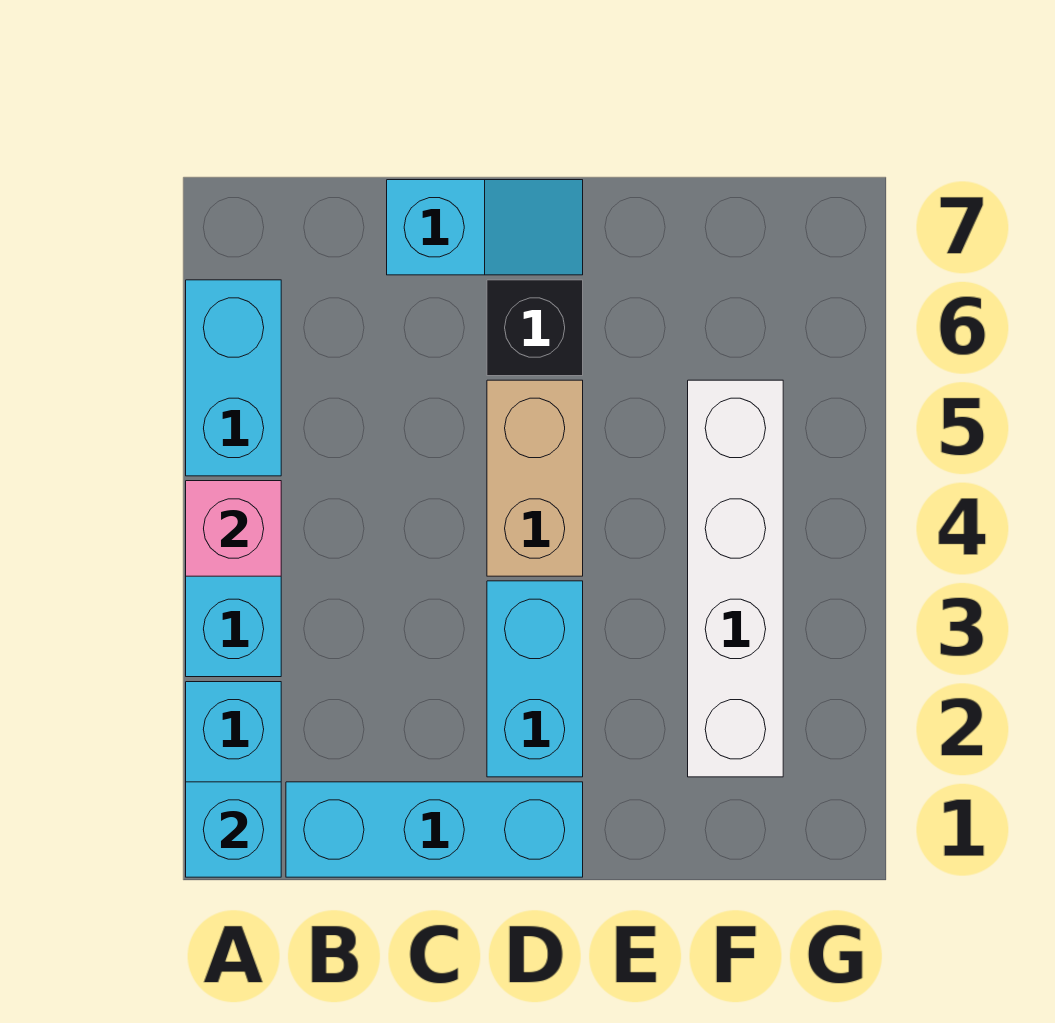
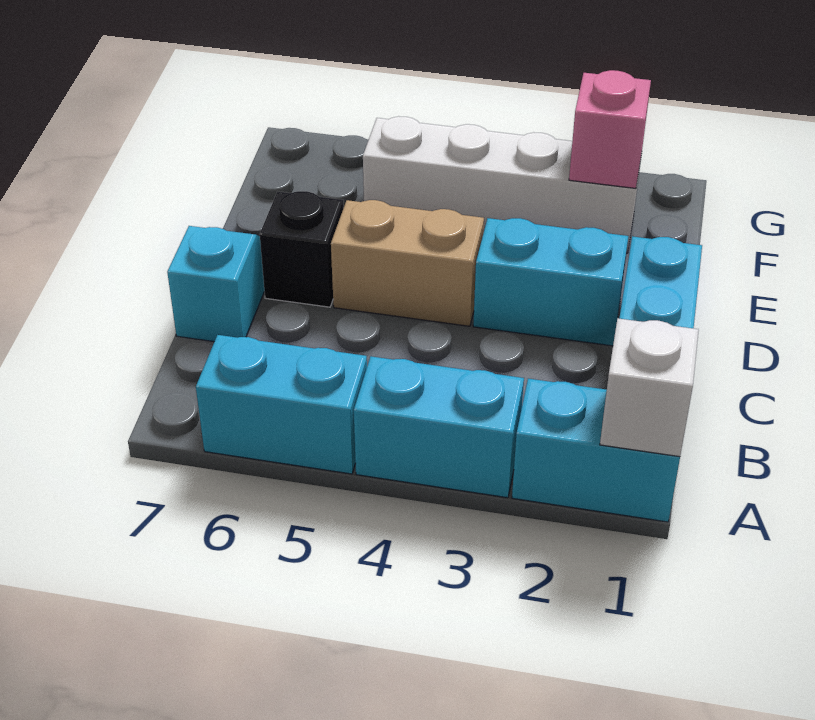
cyan 1x1 brick [186,782,281,877] -> white 1x1 brick [600,318,699,457]
pink 1x1 brick [186,481,281,576] -> pink 1x1 brick moved to [569,70,651,188]

